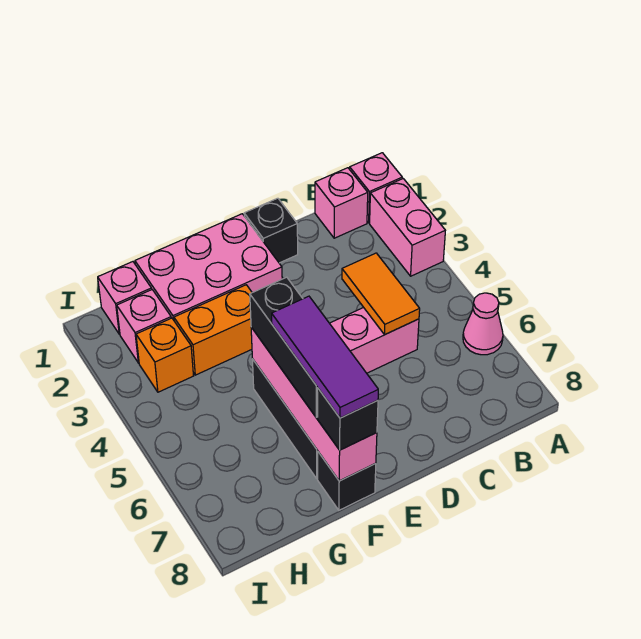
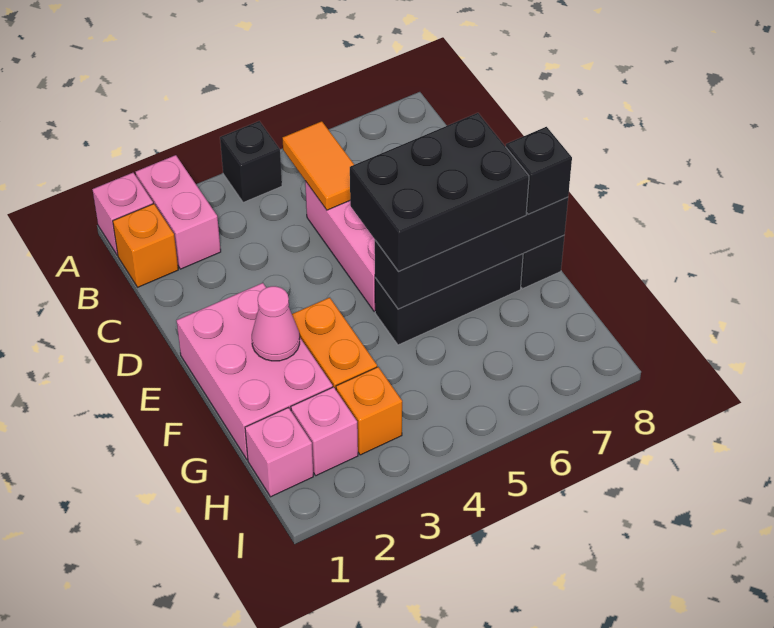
pink 1x2 brick [370,179,445,276] -> pink 1x2 brick turned to [136,155,221,269]
pink 1x1 cone [463,293,503,355] -> pink 1x1 cone moved to [252,286,300,361]
pink 1x1 brick [315,168,368,238] -> orange 1x1 brick [113,204,178,287]
orange 1x2 tile [342,253,420,335] -> orange 1x2 tile turned to [282,121,354,210]
black 1x1 brick [244,198,298,263] -> black 1x1 brick moved to [220,121,282,202]
pink 1x4 brick [251,327,377,481] -> black 1x4 brick [375,197,568,309]
black 1x3 brick [250,277,318,418] -> black 2x3 brick [350,113,529,272]
purple 1x3 tile [272,296,378,418] -> none

